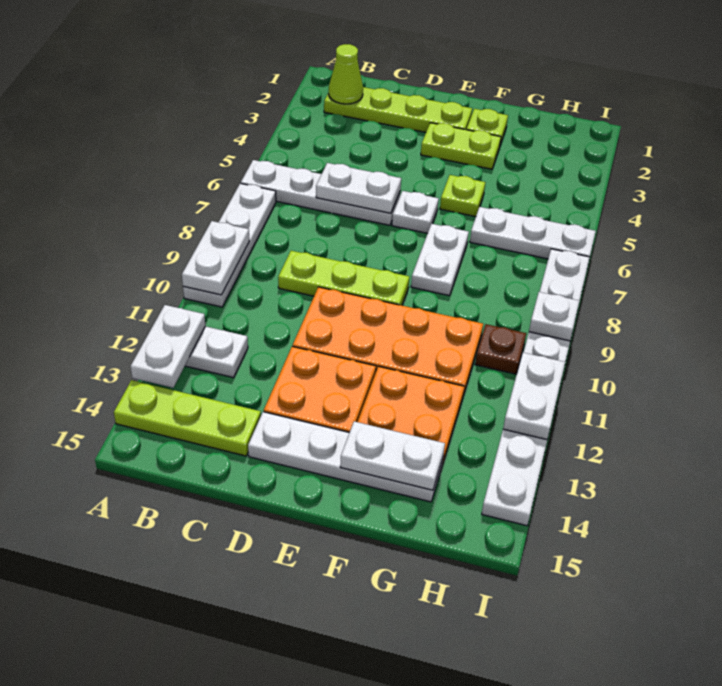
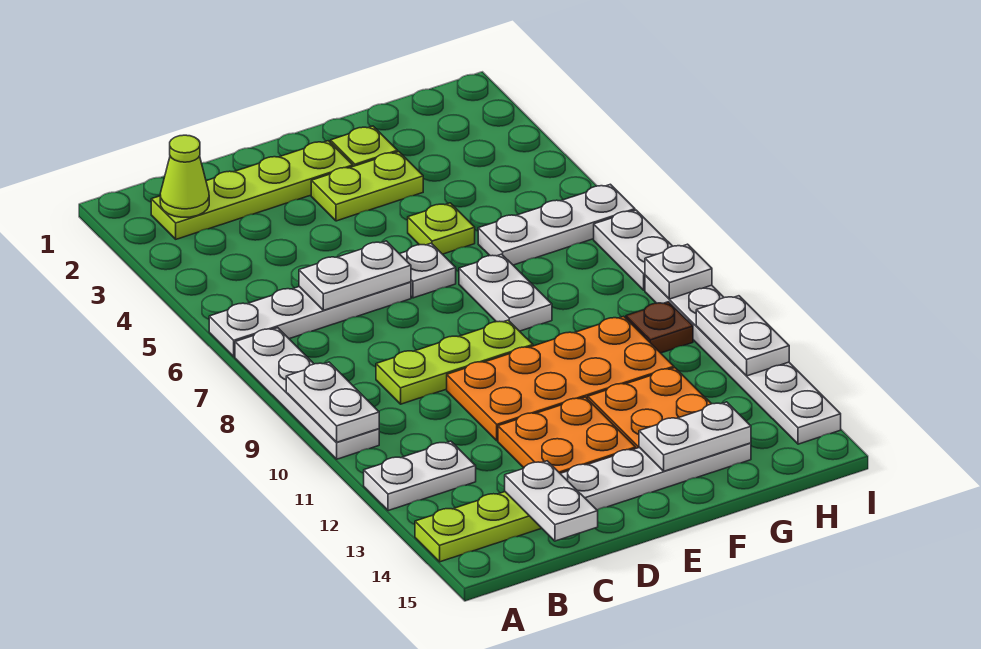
white 1x2 plate [130,305,205,388] -> white 1x2 plate moved to [505,461,598,541]

